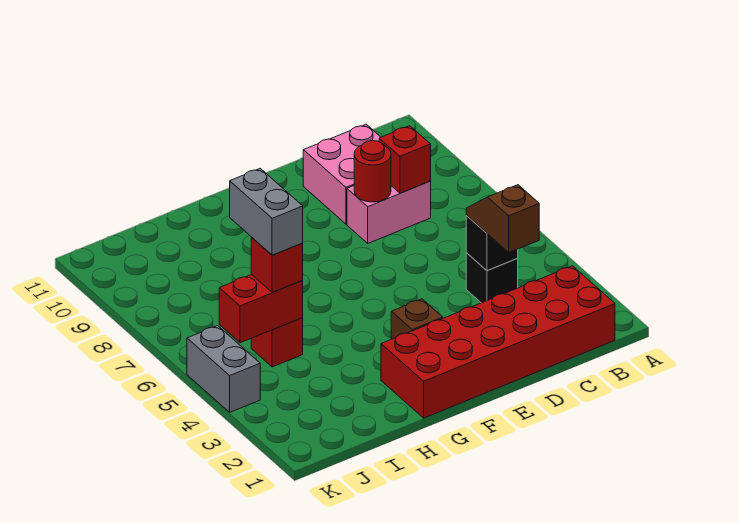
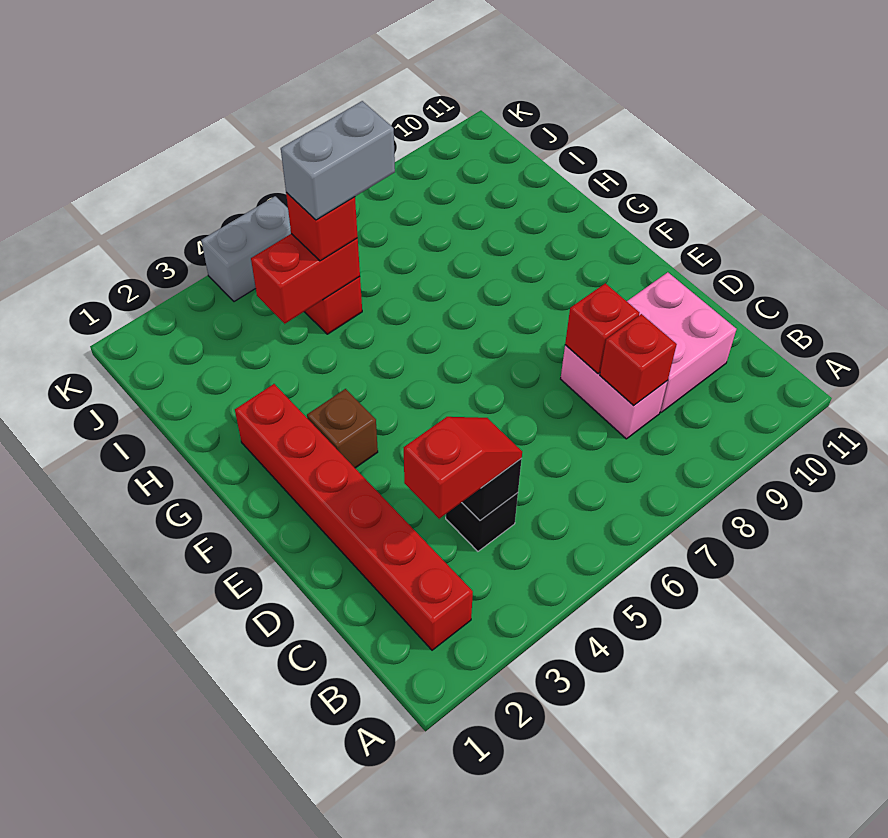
red 2x6 brick [381,266,615,418] -> red 1x6 brick [235,384,473,650]
brown 1x2 slope [466,185,539,252] -> red 1x2 slope [404,417,522,519]
red 1x1 round brick [354,141,391,202] -> red 1x1 brick [565,283,639,374]
red 1x2 brick [219,275,303,343] -> red 1x2 brick turned to [251,234,360,324]

